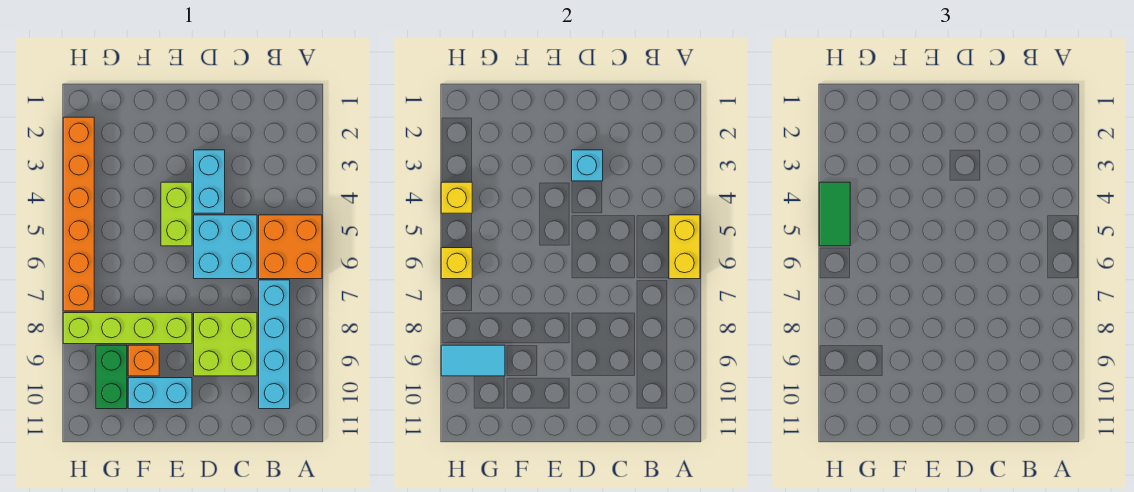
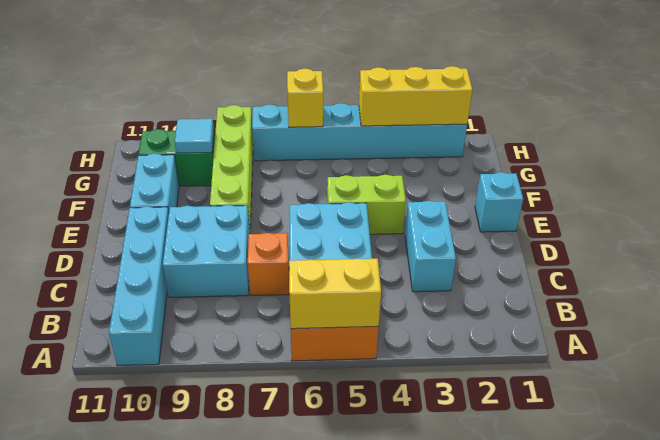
cyan 1x4 brick [259,280,290,409] -> cyan 1x4 brick turned to [109,206,169,366]
lime 2x2 brick [194,313,257,376] -> cyan 2x2 brick [163,205,250,297]
cyan 1x2 brick [194,150,225,213] -> cyan 1x2 brick turned to [405,201,456,292]
cyan 1x1 brick [572,150,603,181] -> cyan 1x1 brick moved to [475,172,523,232]
orange 1x1 brick [128,345,159,376] -> orange 1x1 brick moved to [248,233,289,295]
cyan 1x2 tile [441,345,505,376] -> cyan 1x1 tile [175,119,214,153]
orange 1x6 brick [63,117,94,311] -> cyan 1x6 brick [252,103,467,161]
yellow 1x1 brick [441,182,472,213] -> yellow 1x3 brick [359,66,472,126]
green 1x2 tile [819,182,850,246] -> none

